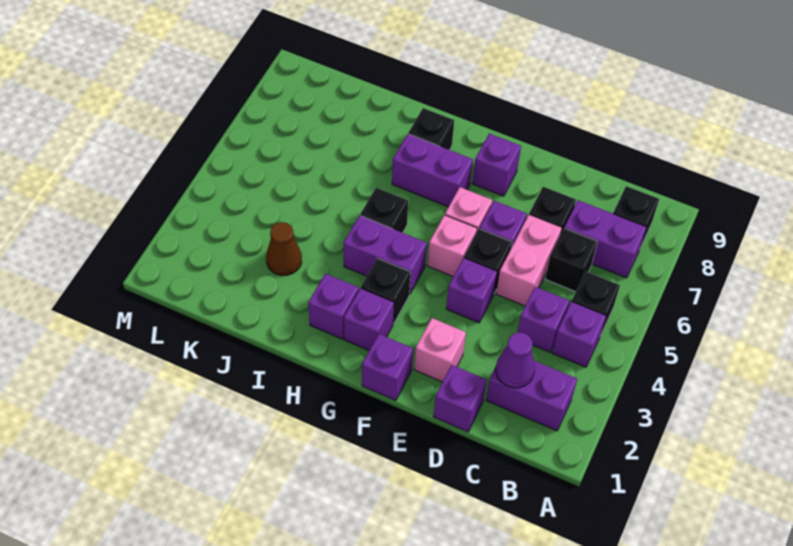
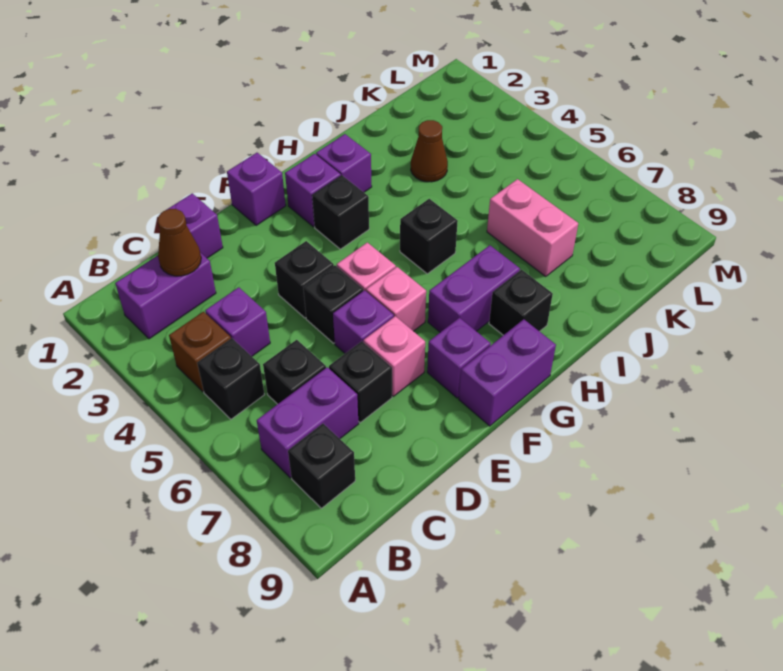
purple 1x1 brick [552,301,606,367] -> brown 1x1 brick [169,312,231,392]
purple 1x1 cone [496,332,535,388] -> brown 1x1 cone [158,209,201,276]
pink 1x2 brick [496,215,562,306] -> pink 1x2 brick moved to [487,179,578,277]
pink 1x1 brick [414,318,466,382] -> pink 1x1 brick moved to [363,316,425,396]
purple 1x1 brick [446,258,497,323] -> black 1x1 brick [275,241,334,318]
purple 1x2 brick [343,216,427,294] -> purple 1x2 brick moved to [459,319,556,426]

